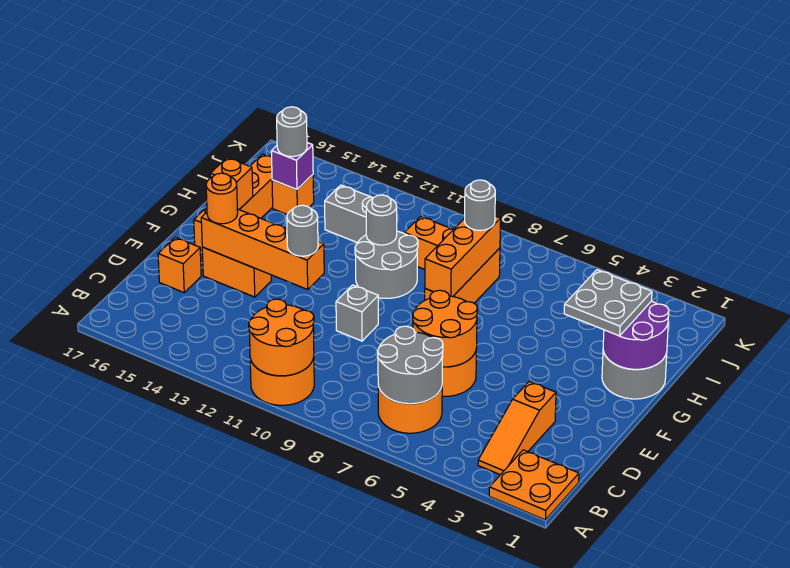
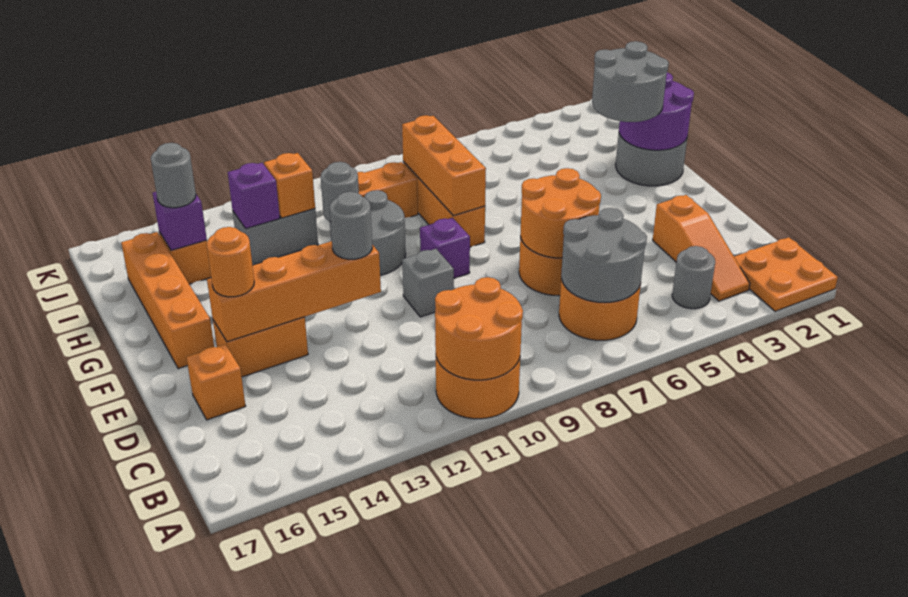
none -> purple 1x1 brick [420,218,470,278]
grey 2x2 plate [564,270,652,336] -> grey 2x2 round brick [592,41,669,122]
orange 1x1 brick [210,158,253,209] -> orange 1x1 brick moved to [264,153,315,218]
grey 1x1 round brick [465,180,495,230] -> grey 1x1 round brick moved to [672,246,715,309]
none -> purple 1x1 brick [228,163,280,229]

